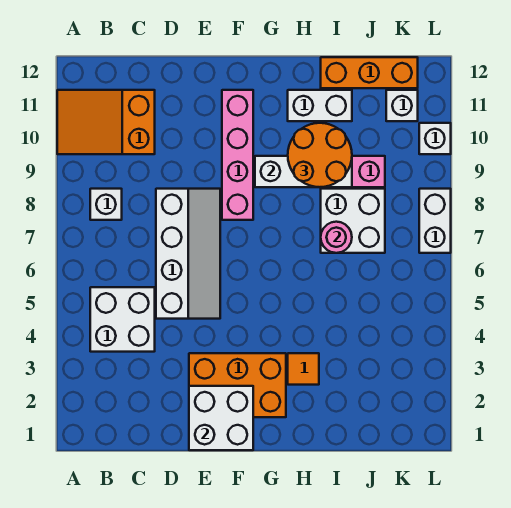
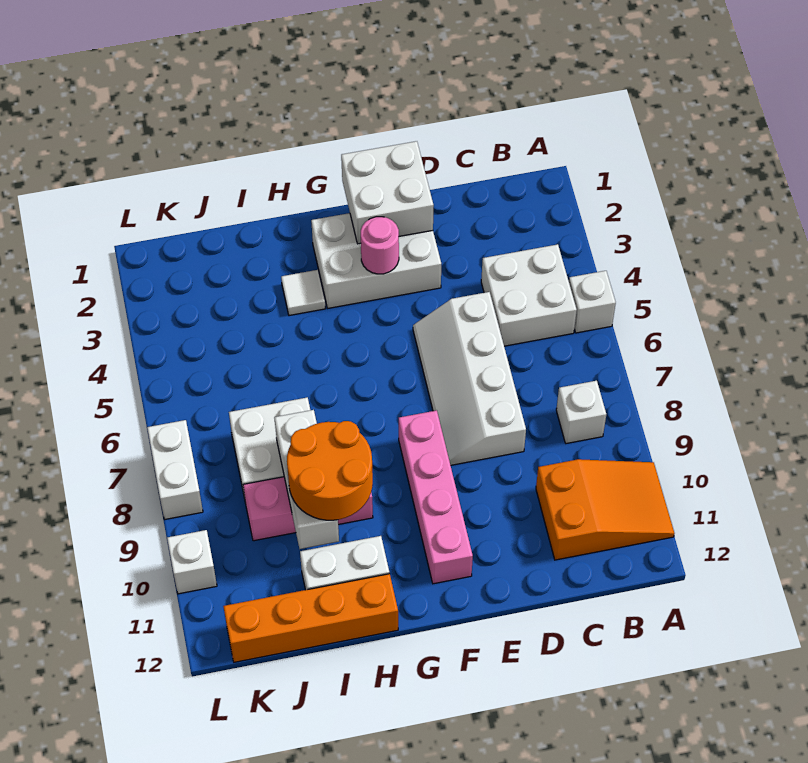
orange 2x3 brick [189,353,286,417] -> white 2x3 brick [311,213,441,308]
white 1x3 brick [255,156,352,187] -> white 1x3 brick turned to [274,410,339,549]
orange 1x1 tile [288,353,319,385] -> white 1x1 tile [281,270,325,316]
pink 1x1 round brick [321,222,352,253] -> pink 1x1 round brick moved to [361,217,399,274]
orange 1x3 brick [321,57,418,88] -> orange 1x4 brick [223,574,398,662]
white 1x1 brick [386,90,418,121] -> white 1x1 brick moved to [569,271,616,333]

